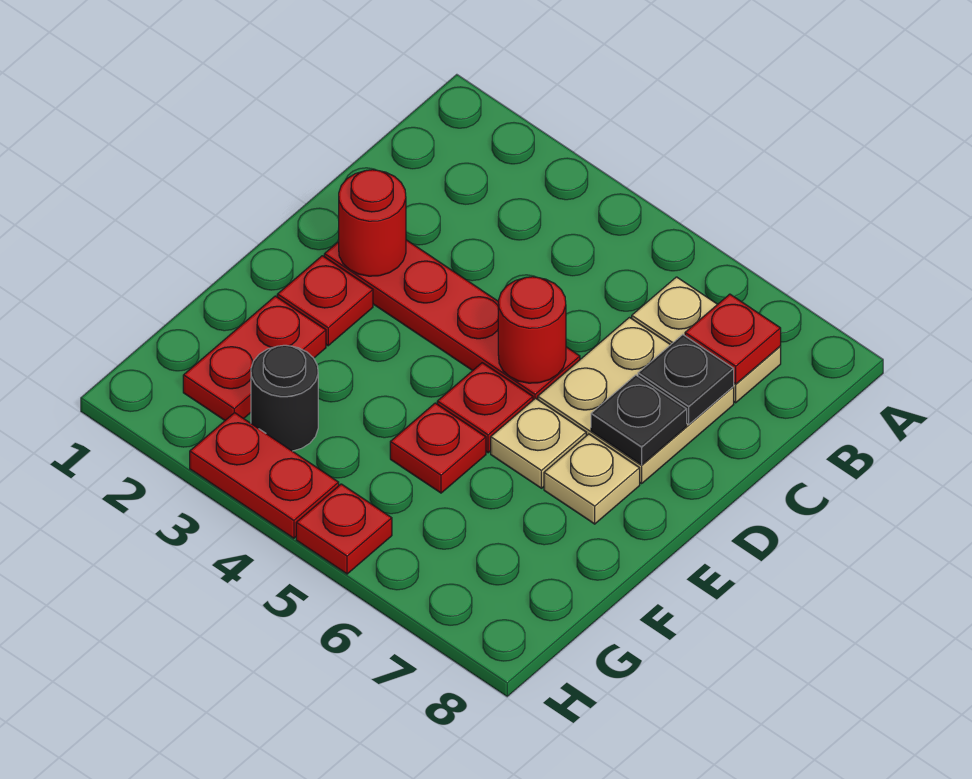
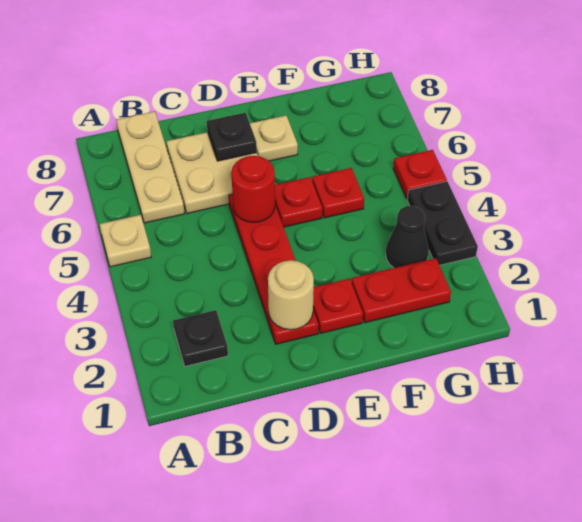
tan 1x2 plate [632,277,781,403] -> tan 1x3 plate [116,112,185,223]
red 1x1 plate [685,294,781,384] -> none
black 1x1 plate [638,335,734,424] -> black 1x1 plate moved to [173,310,228,366]
red 1x1 round brick [339,170,406,276] -> tan 1x1 round brick [268,260,314,330]
tan 1x1 plate [491,398,586,488] -> tan 1x1 plate moved to [100,215,151,267]
black 1x1 round brick [251,345,318,451] -> black 1x1 cone [386,206,429,268]
red 1x2 plate [190,413,339,538] -> black 1x2 plate [407,181,478,265]

